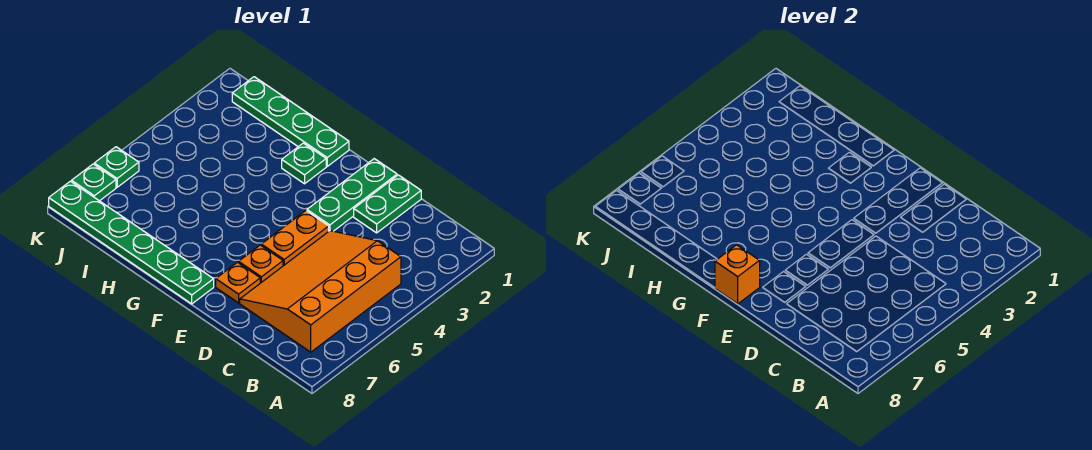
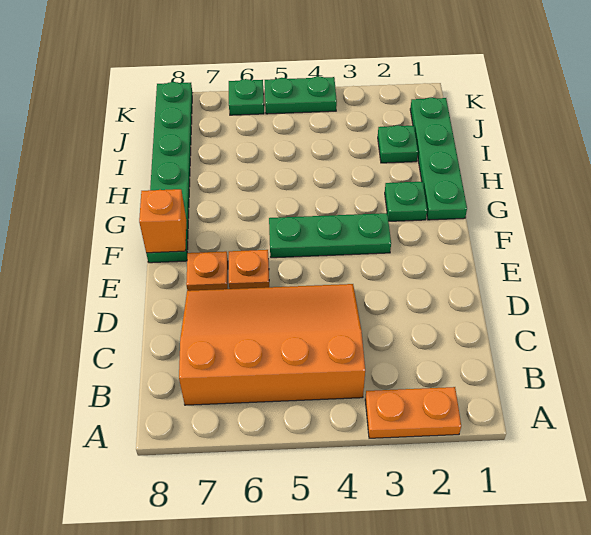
green 1x2 plate [354,175,421,233] -> green 1x2 plate moved to [265,76,337,114]
green 1x3 plate [307,159,397,231] -> green 1x3 plate moved to [269,213,391,258]
orange 1x2 plate [261,211,329,266] -> orange 1x2 plate moved to [365,387,461,438]
green 1x1 plate [71,164,116,201] -> green 1x1 plate moved to [378,125,418,163]

